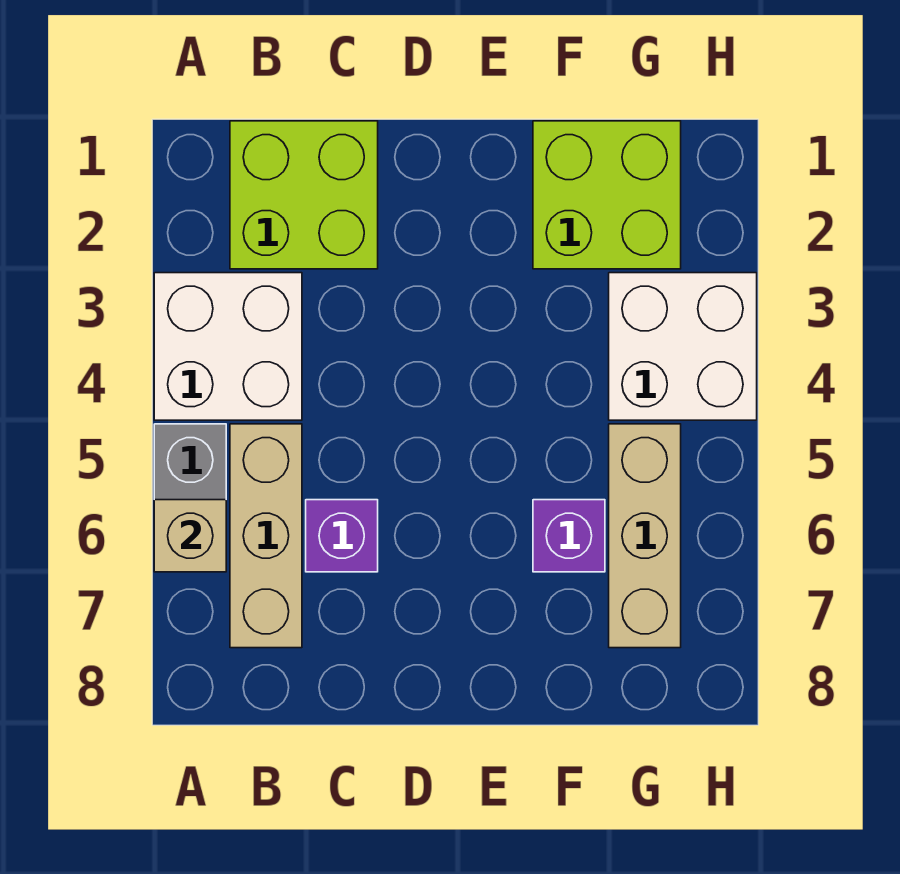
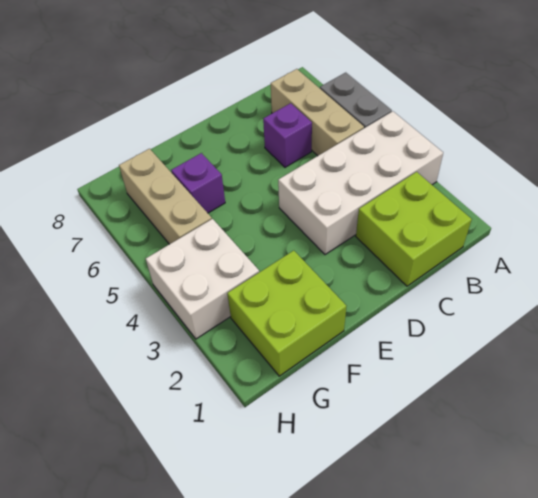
white 2x2 brick [154,273,302,420] -> white 2x4 brick [278,111,443,255]
tan 1x1 brick [154,500,226,572] -> none

